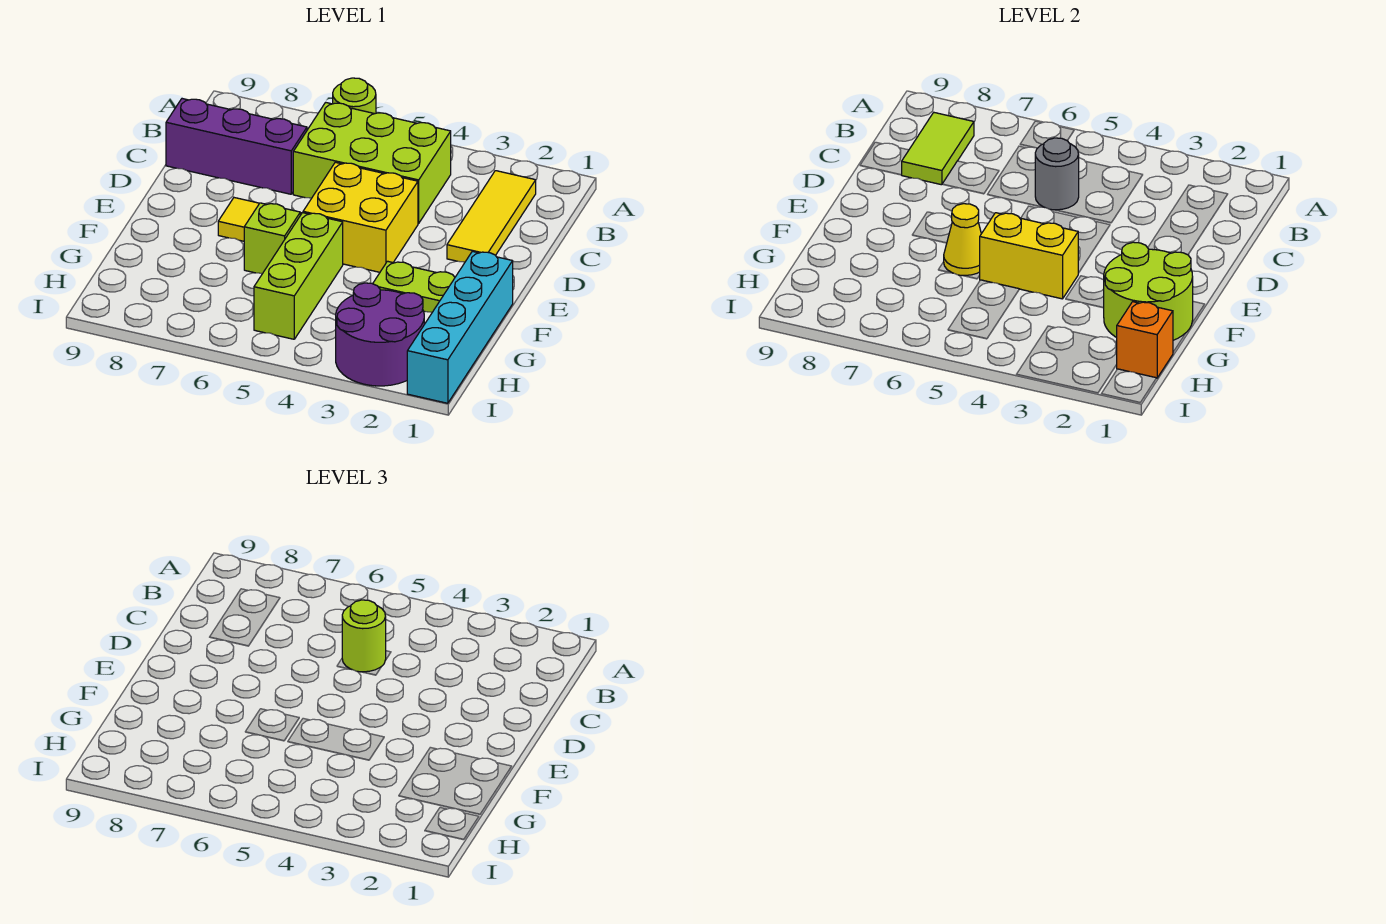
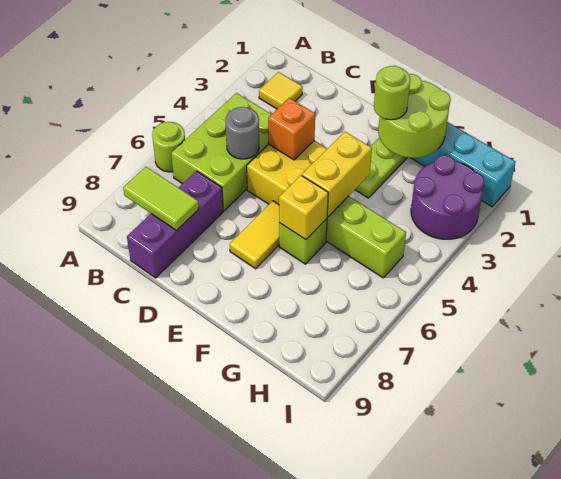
yellow 1x3 tile [447,171,536,262] -> yellow 1x1 tile [259,72,303,109]
lime 1x1 round brick [342,600,386,672] -> lime 1x1 round brick moved to [374,66,410,120]
yellow 1x1 cone [944,204,981,275] -> yellow 1x1 brick [279,175,328,240]
orange 1x1 brick [1117,302,1173,378] -> orange 1x1 brick moved to [268,98,315,160]

